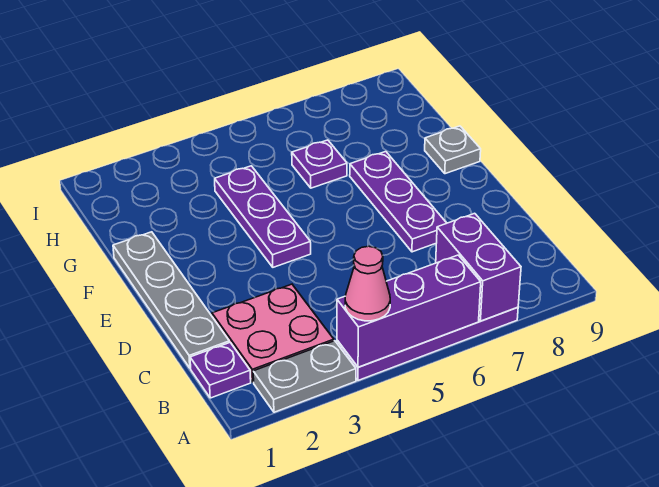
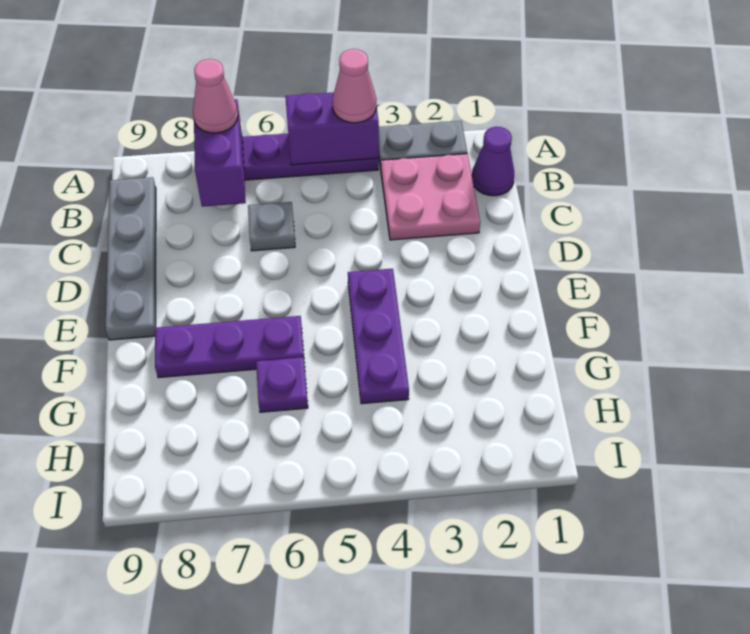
purple 1x3 brick [337,255,481,367] -> purple 1x2 brick [285,91,379,165]
none -> pink 1x1 cone [193,59,238,133]
purple 1x1 plate [190,342,251,398] -> purple 1x1 cone [472,127,514,196]
grey 1x4 plate [113,232,229,368] -> grey 1x4 plate moved to [105,177,156,340]
purple 1x3 plate [350,152,447,252] -> purple 1x3 plate turned to [155,316,304,378]
grey 1x1 plate [425,126,481,174] -> grey 1x1 plate moved to [248,202,295,251]

